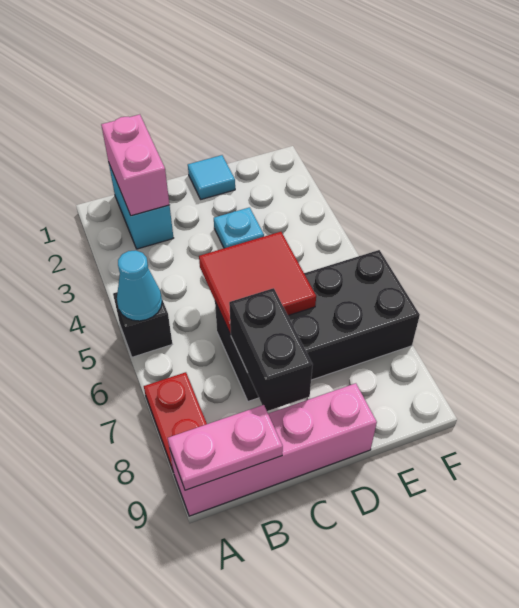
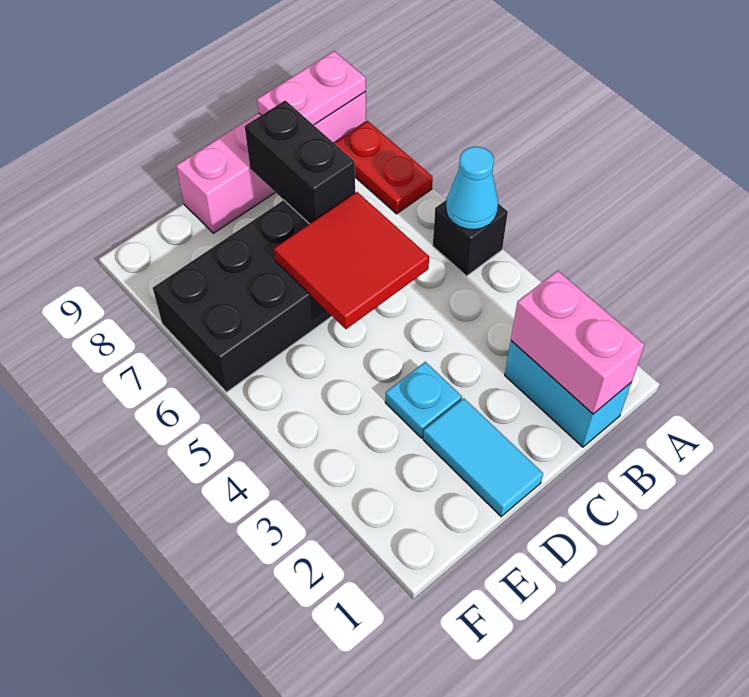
cyan 1x1 tile [188,155,235,199] -> cyan 1x2 tile [423,398,543,517]

